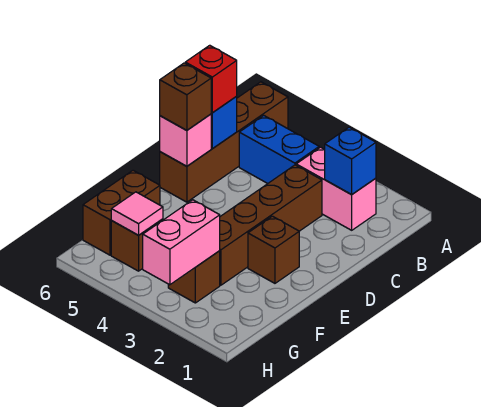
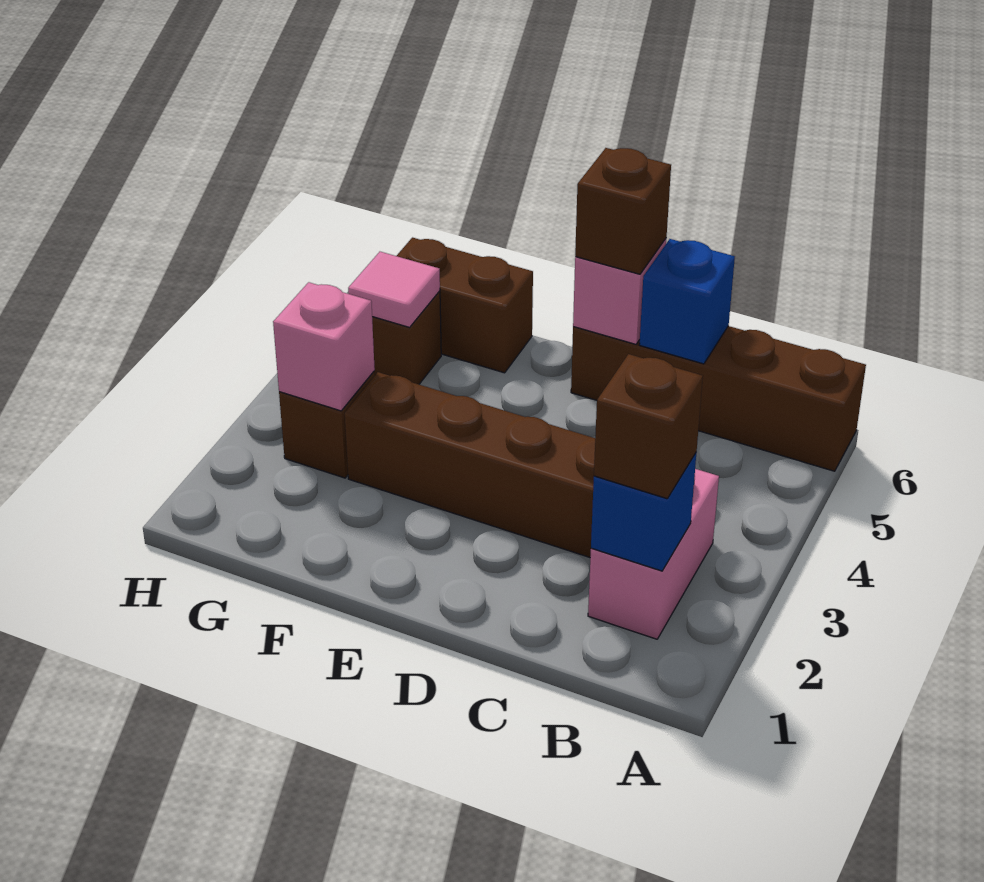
blue 1x2 brick [239,115,319,183] -> none
red 1x1 brick [185,45,237,113] -> none
brown 1x1 brick [248,216,299,283] -> brown 1x1 brick moved to [594,354,703,499]
pink 1x2 brick [143,200,220,285] -> pink 1x1 brick [273,282,375,411]

